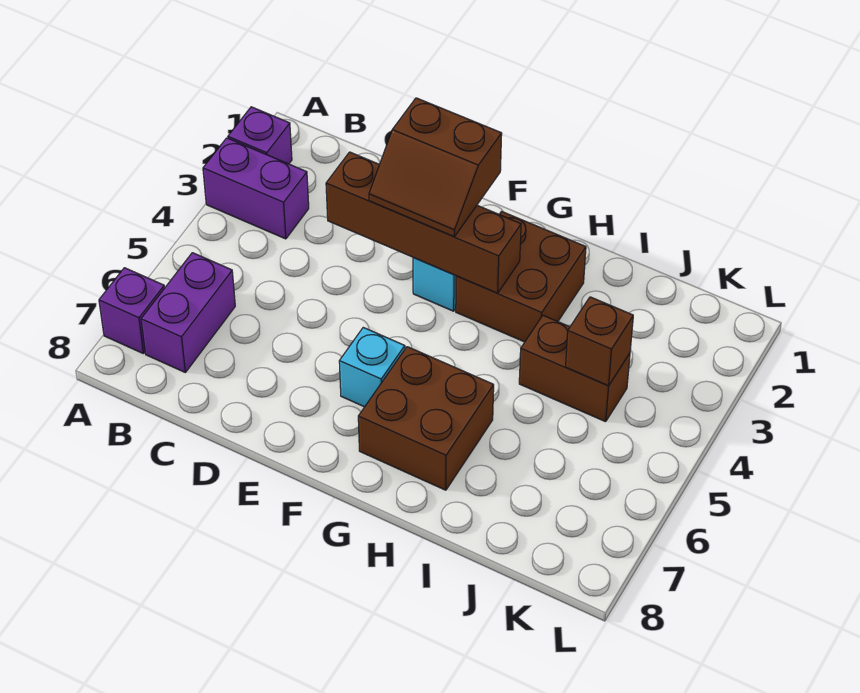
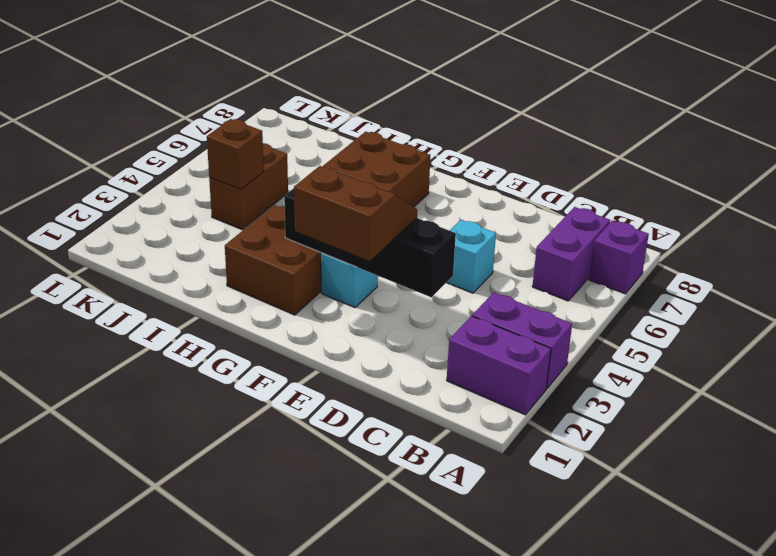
purple 1x1 brick [228,107,292,164] -> purple 1x2 brick [447,316,551,415]
brown 1x4 brick [326,152,521,293] -> black 1x4 brick [284,188,456,297]
cyan 1x1 brick [339,327,405,407] -> cyan 1x1 brick moved to [446,220,496,293]
brown 1x2 brick [519,315,630,422] -> brown 1x2 brick turned to [209,143,288,230]

